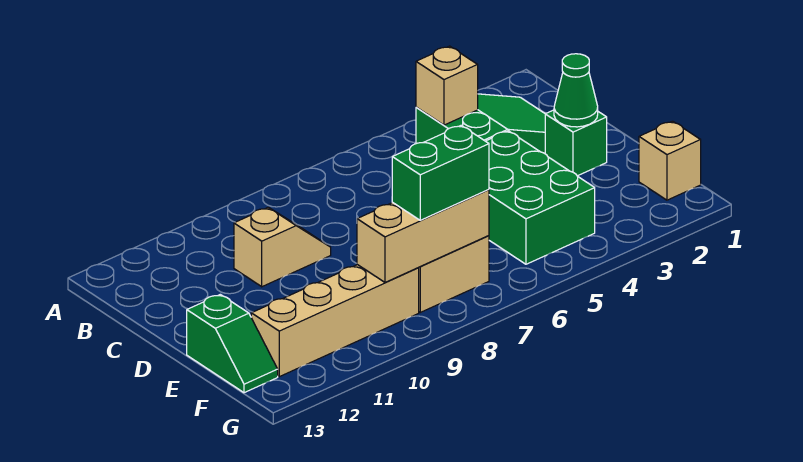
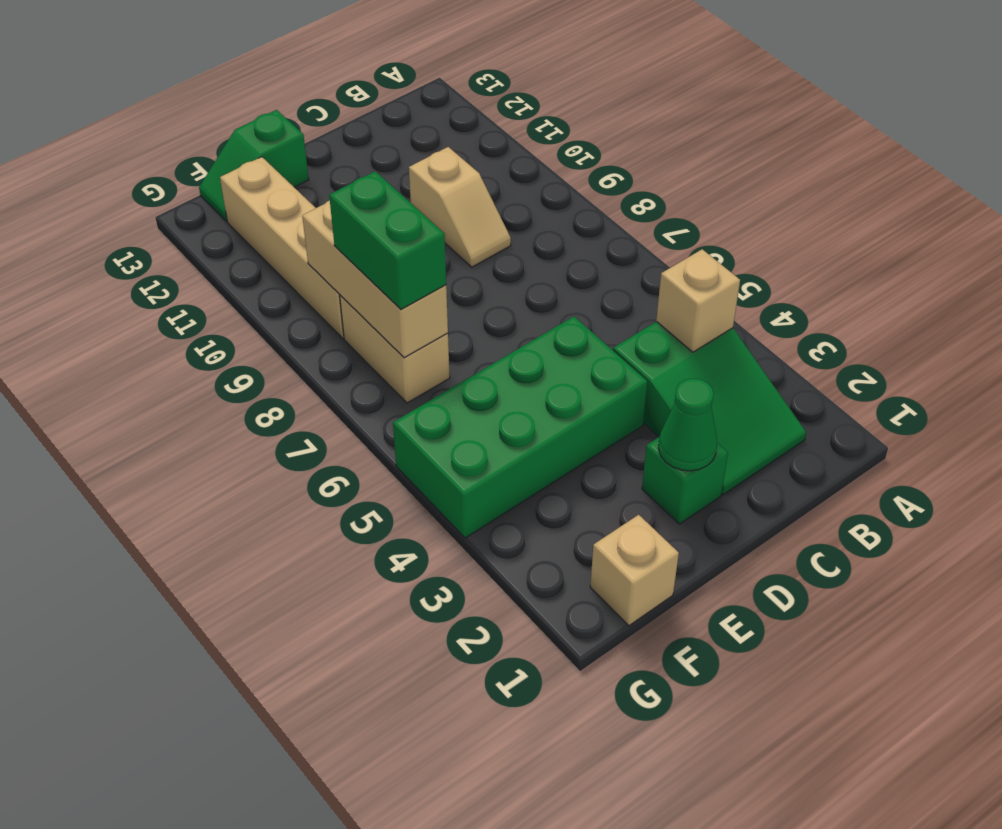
green 2x3 brick [486,131,595,264] -> green 2x4 brick [393,316,647,538]

